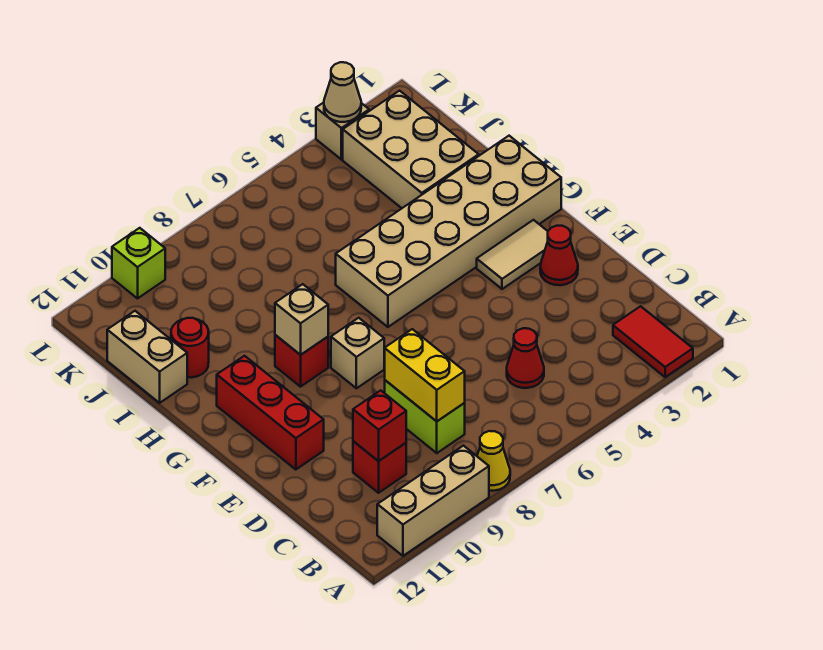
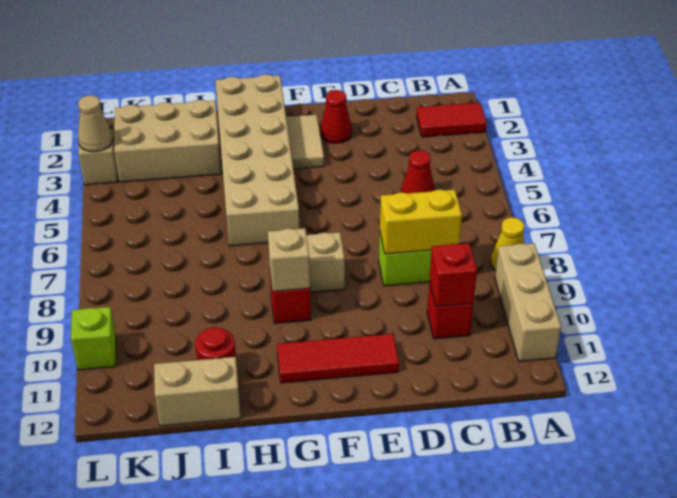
red 1x3 brick [217,356,324,470] -> red 1x3 tile [277,334,399,383]

